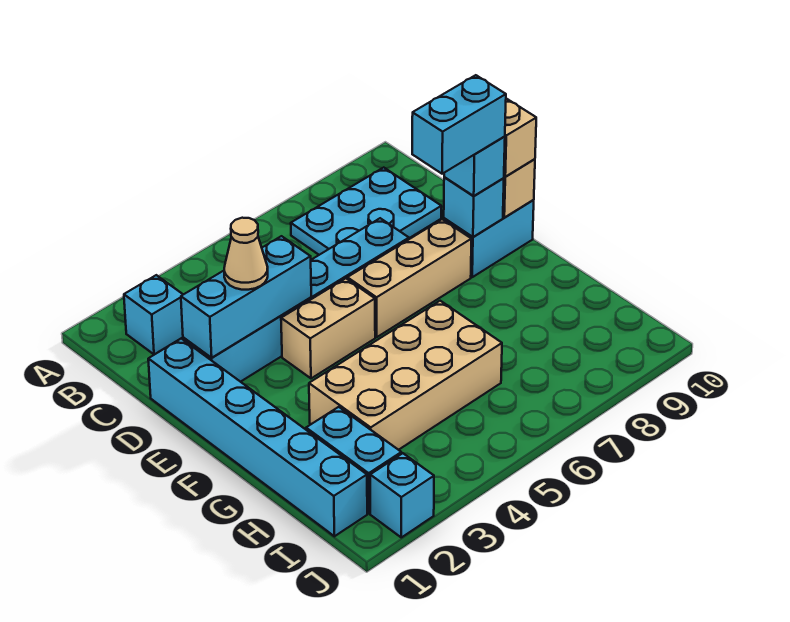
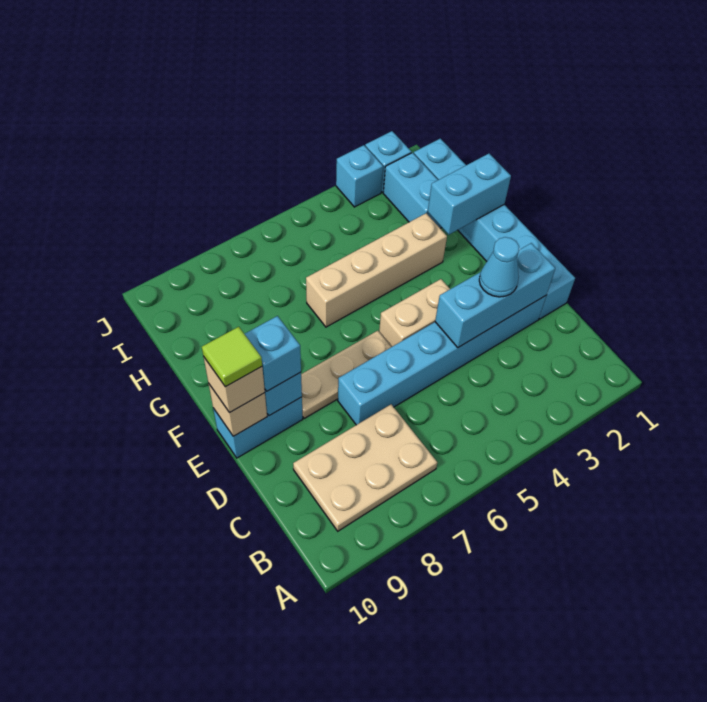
cyan 1x1 brick [124,275,183,355] -> cyan 1x1 brick moved to [336,145,383,207]
cyan 2x3 plate [291,168,441,255] -> tan 2x3 plate [293,404,437,531]
tan 1x1 cone [224,218,268,290] -> cyan 1x1 cone [479,237,519,297]
tan 1x3 brick [347,219,471,337] -> tan 1x3 plate [301,331,391,418]
cyan 1x2 brick [412,75,506,174] -> cyan 1x2 brick moved to [428,154,511,235]
none -> lime 1x1 tile [202,327,262,387]
tan 2x4 brick [309,301,502,450] -> tan 1x4 brick [306,213,447,327]

